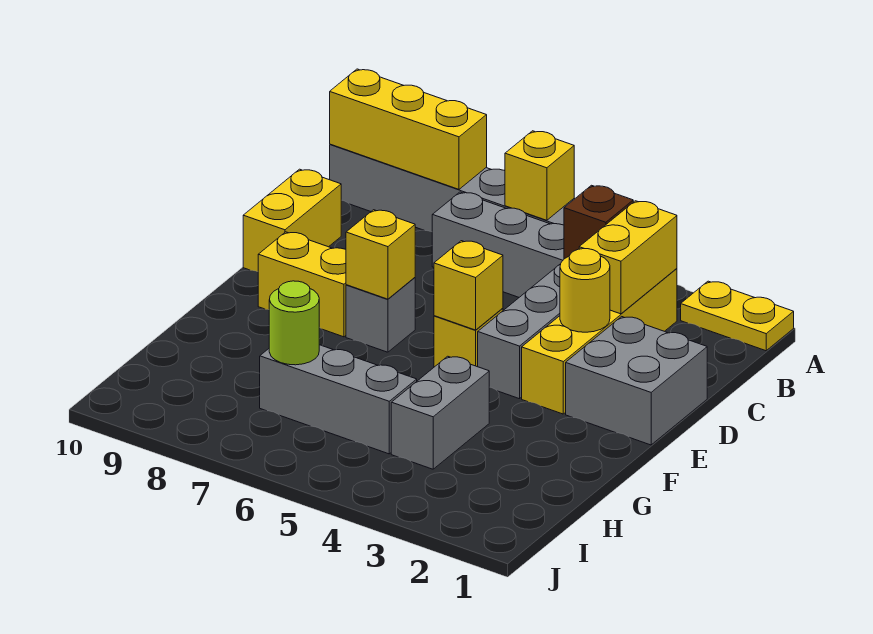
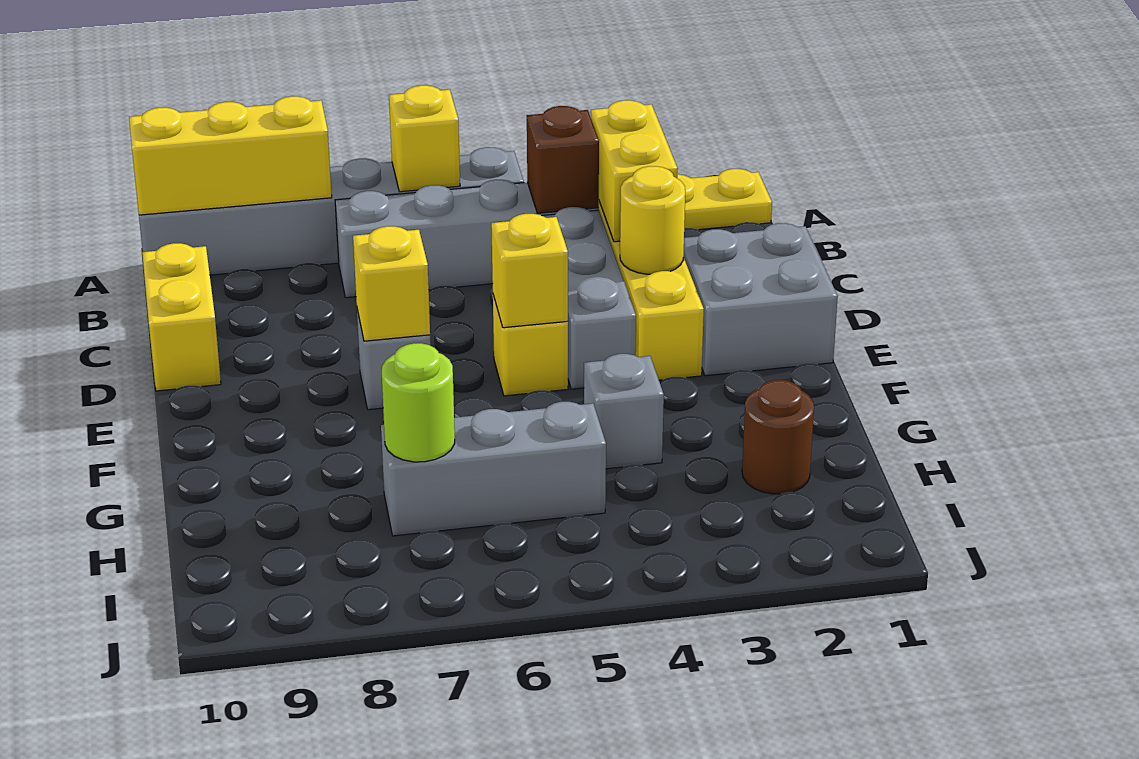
yellow 1x2 brick [258,232,346,337] -> none
grey 1x2 brick [391,356,489,469] -> grey 1x1 brick [584,354,664,469]
none -> brown 1x1 round brick [742,380,814,494]

